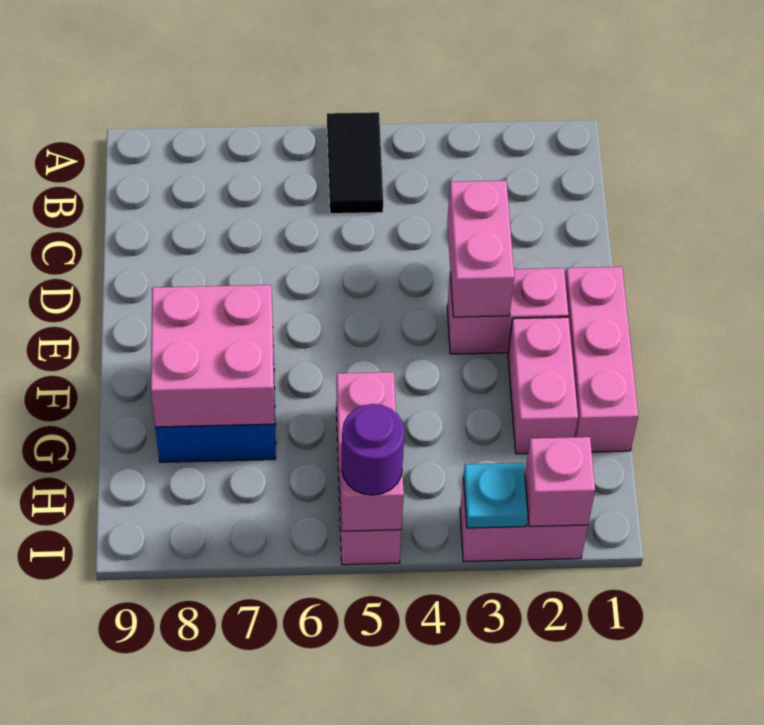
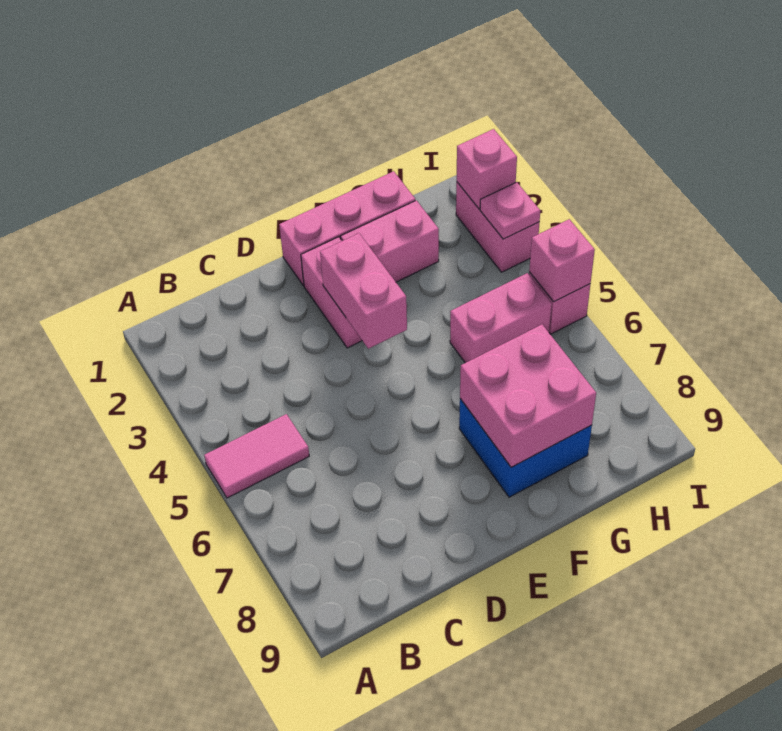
black 1x2 tile [327,112,383,214] -> pink 1x2 tile [204,414,309,498]
pink 1x2 brick [447,181,514,317] -> pink 1x2 brick turned to [320,233,407,349]
cyan 1x1 plate [464,463,528,528] -> pink 1x1 plate [480,182,540,239]
purple 1x1 round brick [342,404,404,495] -> none

